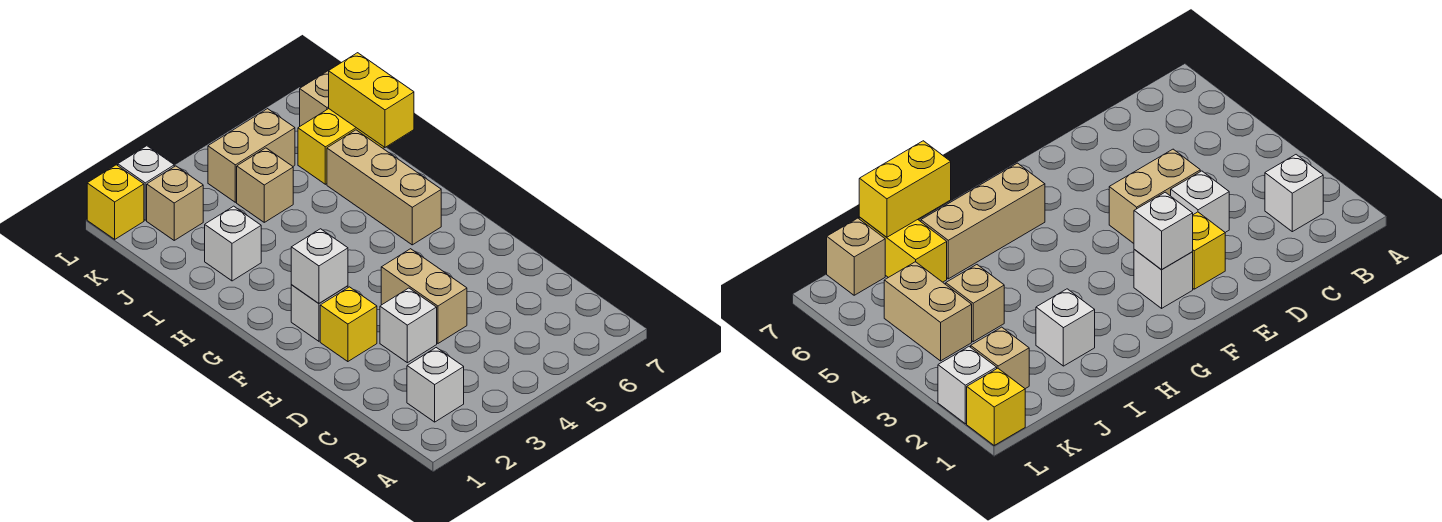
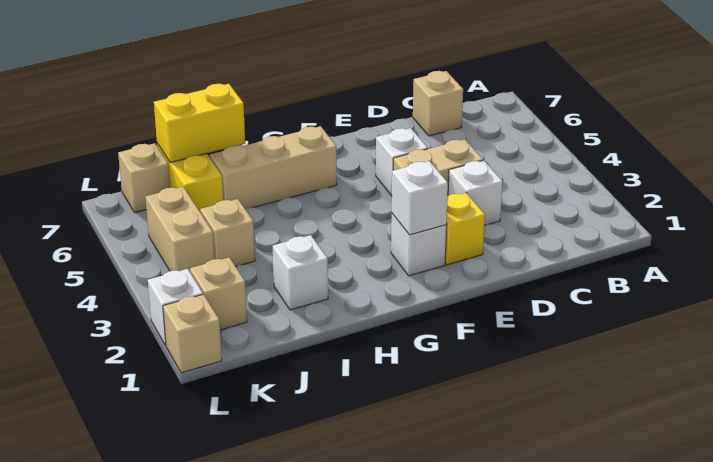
white 1x1 brick [407,348,464,422] -> white 1x1 brick moved to [376,128,428,196]
none -> tan 1x1 brick [413,71,463,136]
yellow 1x1 brick [87,165,144,239] -> tan 1x1 brick [163,294,222,373]

